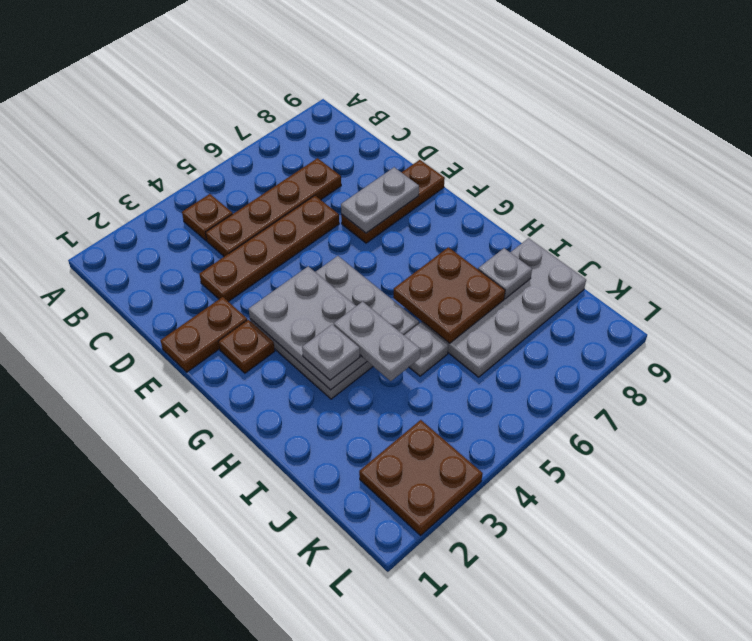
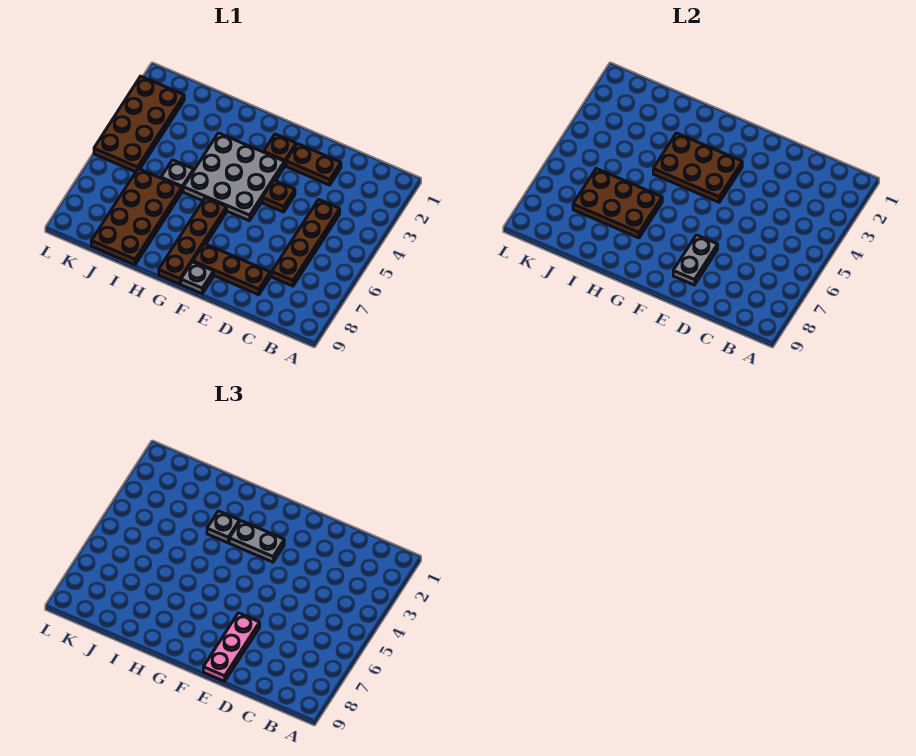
brown 1x1 plate [182,194,233,241] -> brown 1x1 plate moved to [262,180,295,212]
brown 1x4 plate [199,196,339,302] -> brown 1x4 plate moved to [159,197,227,284]
brown 1x2 plate [161,297,247,372] -> brown 1x2 plate turned to [286,144,341,185]
brown 1x3 plate [341,160,445,243] -> brown 1x3 plate turned to [193,244,270,295]
none -> pink 1x3 plate [203,613,260,681]
grey 2x3 plate [249,266,367,390] -> brown 2x3 plate [653,133,742,202]
grey 1x2 plate [334,302,420,381] -> grey 1x2 plate moved to [229,521,284,562]
brown 2x2 plate [393,247,505,343] -> brown 2x3 plate [573,169,662,238]
grey 2x4 plate [422,238,586,377] -> brown 2x4 plate [91,169,182,265]
grey 1x1 plate [478,248,532,299] -> grey 1x1 plate moved to [181,262,214,294]
brown 2x2 plate [359,420,483,535] -> brown 2x4 plate [94,76,184,172]

